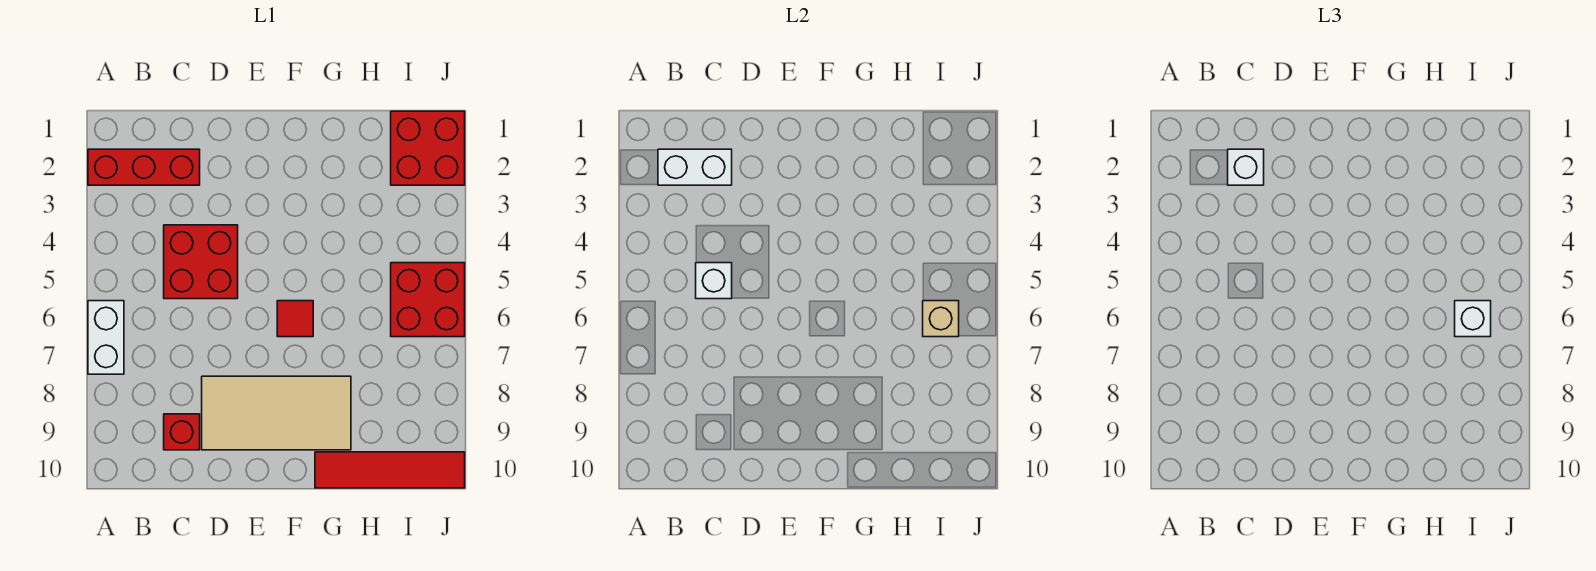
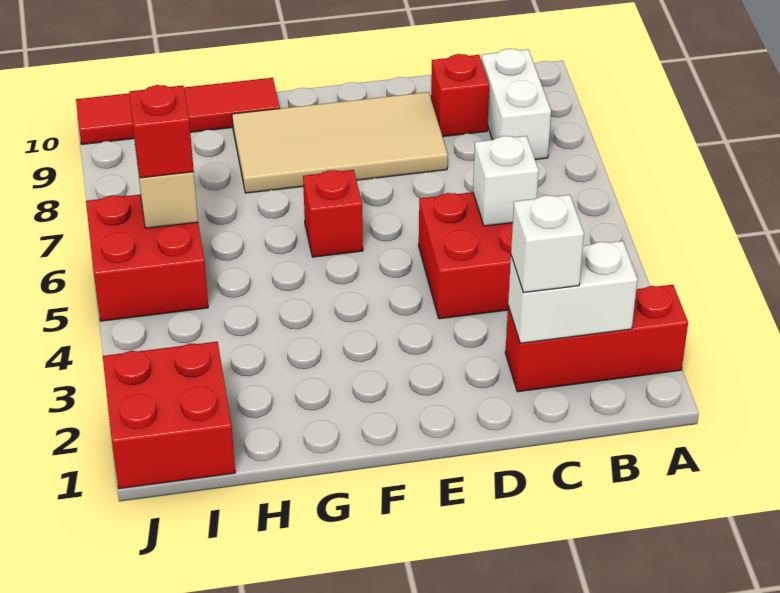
white 1x2 brick [88,301,124,374] -> white 1x2 brick moved to [481,49,551,160]
red 1x1 tile [277,301,313,337] -> red 1x1 brick [303,170,363,257]
white 1x1 brick [1455,301,1491,337] -> red 1x1 brick [129,85,194,178]

